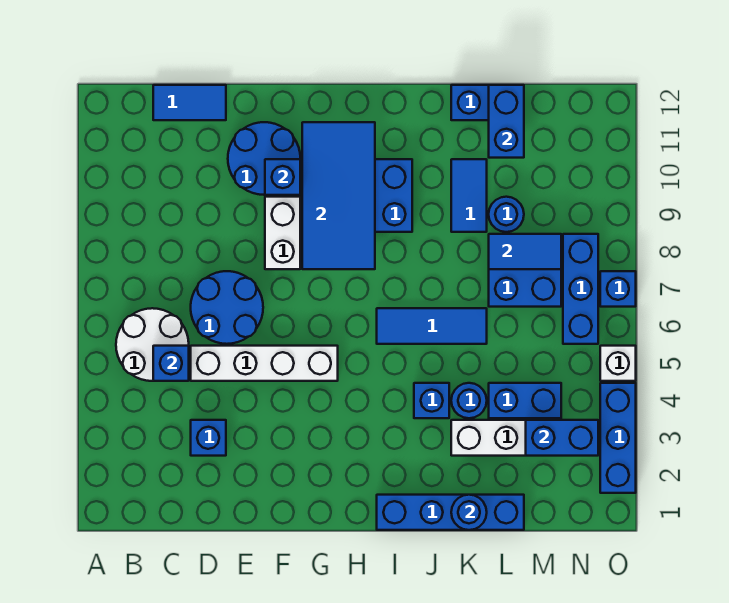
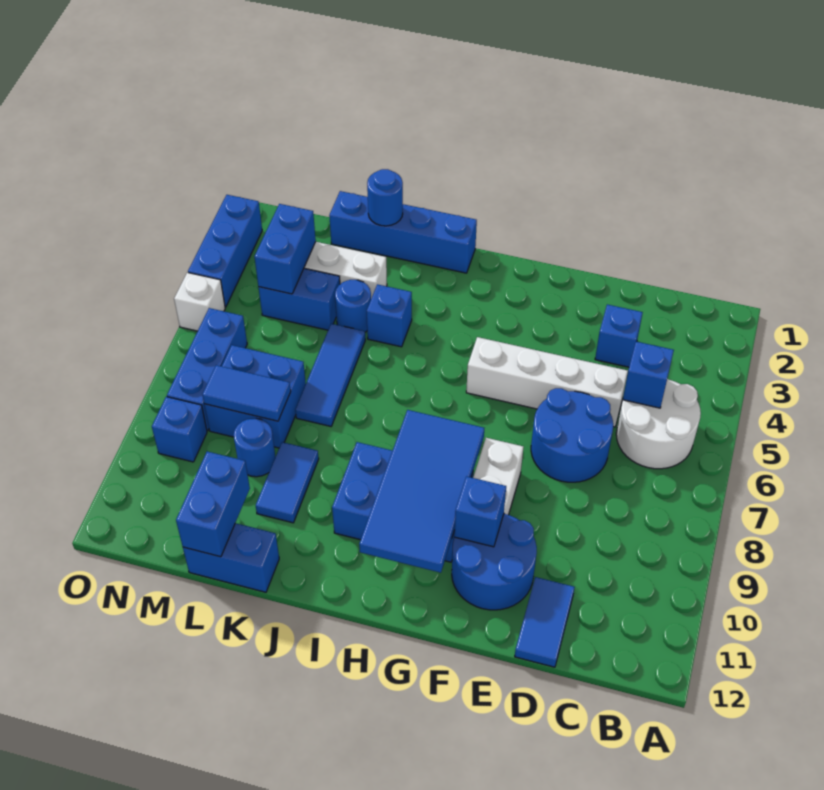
blue 1x2 tile [153,85,226,120] -> blue 1x2 tile turned to [515,577,575,667]
blue 1x3 tile [377,308,487,344] -> blue 1x3 tile turned to [295,324,365,426]
blue 1x2 brick [526,420,598,456] -> blue 1x2 brick turned to [254,204,316,294]
blue 1x1 brick [600,271,636,307] -> blue 1x1 brick moved to [152,397,207,462]

